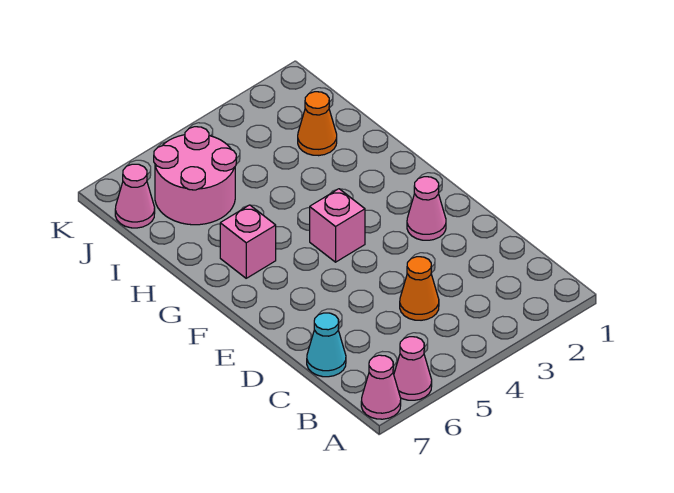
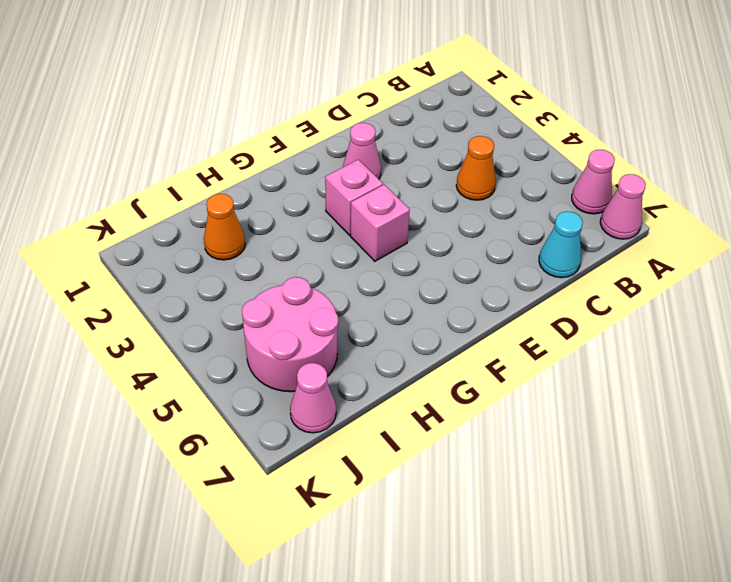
pink 1x1 brick [220,205,276,278] -> pink 1x1 brick moved to [325,160,383,235]

